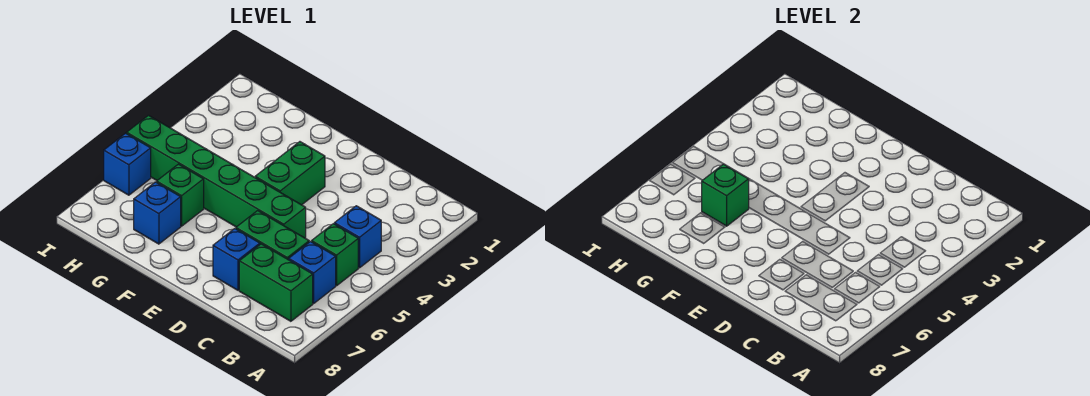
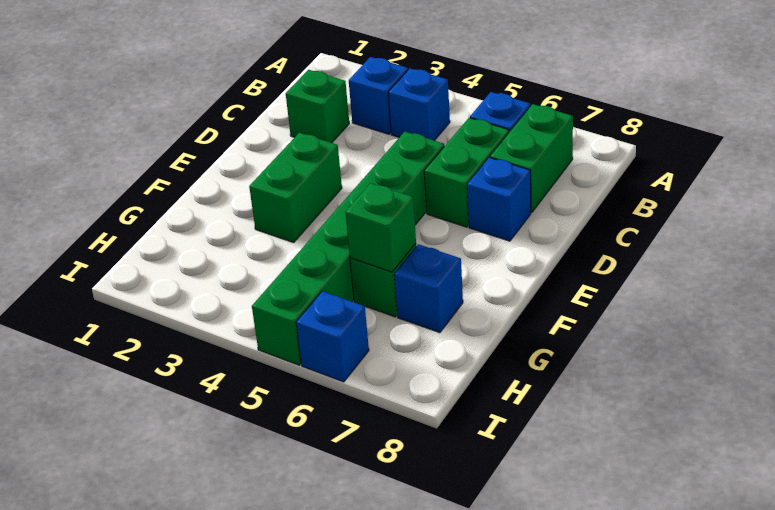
none -> blue 1x1 brick [349,57,408,134]
green 1x1 brick [312,224,358,286] -> green 1x1 brick moved to [286,70,349,143]
green 1x2 brick [255,142,325,205] -> green 1x2 brick turned to [249,133,342,243]

